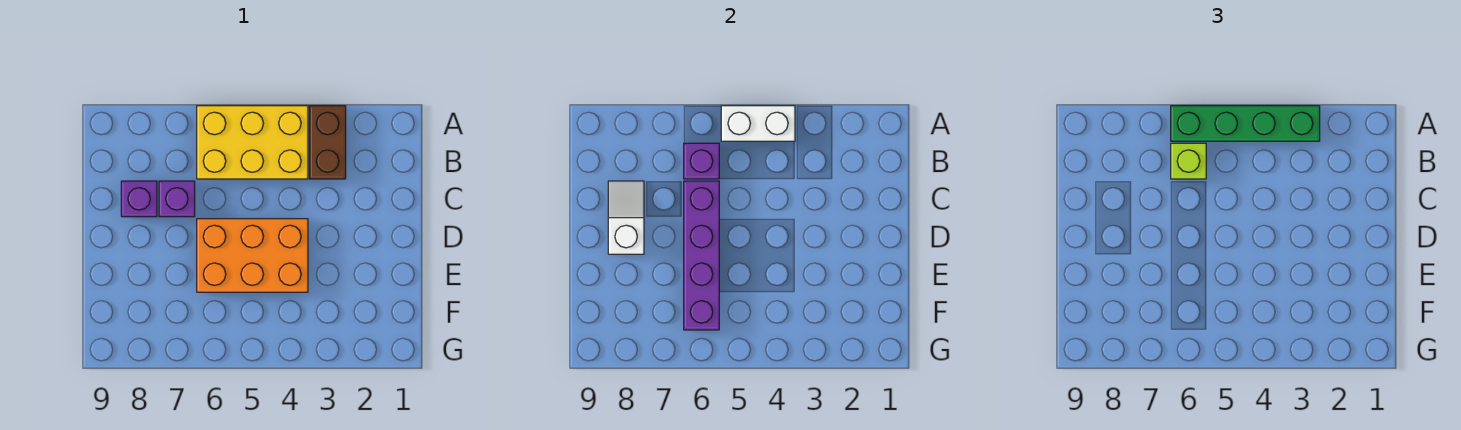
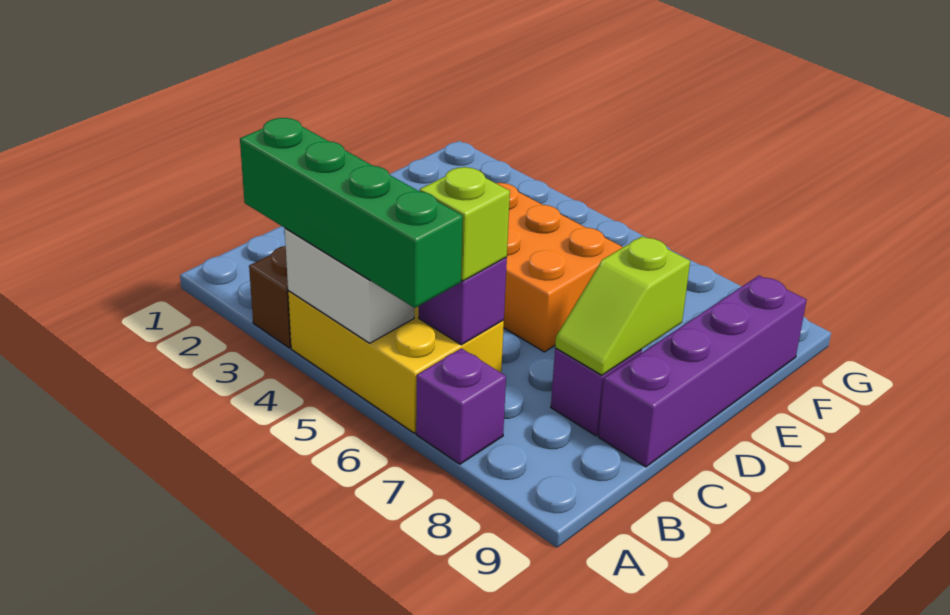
purple 1x4 brick [684,181,719,330] -> purple 1x4 brick moved to [599,276,807,467]
purple 1x1 brick [159,181,195,217] -> purple 1x1 brick moved to [416,348,506,464]
white 1x2 slope [608,181,644,254] -> lime 1x2 slope [555,236,690,375]

